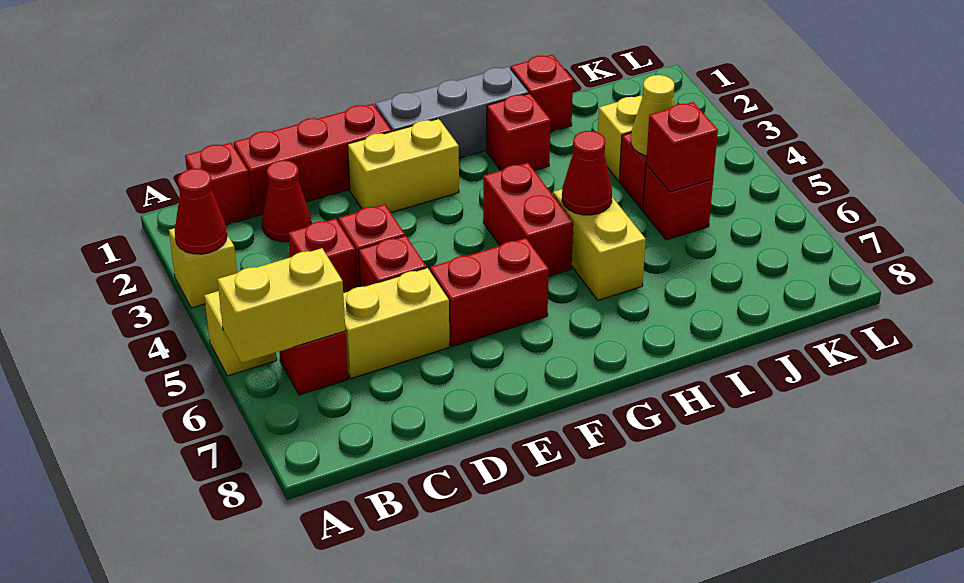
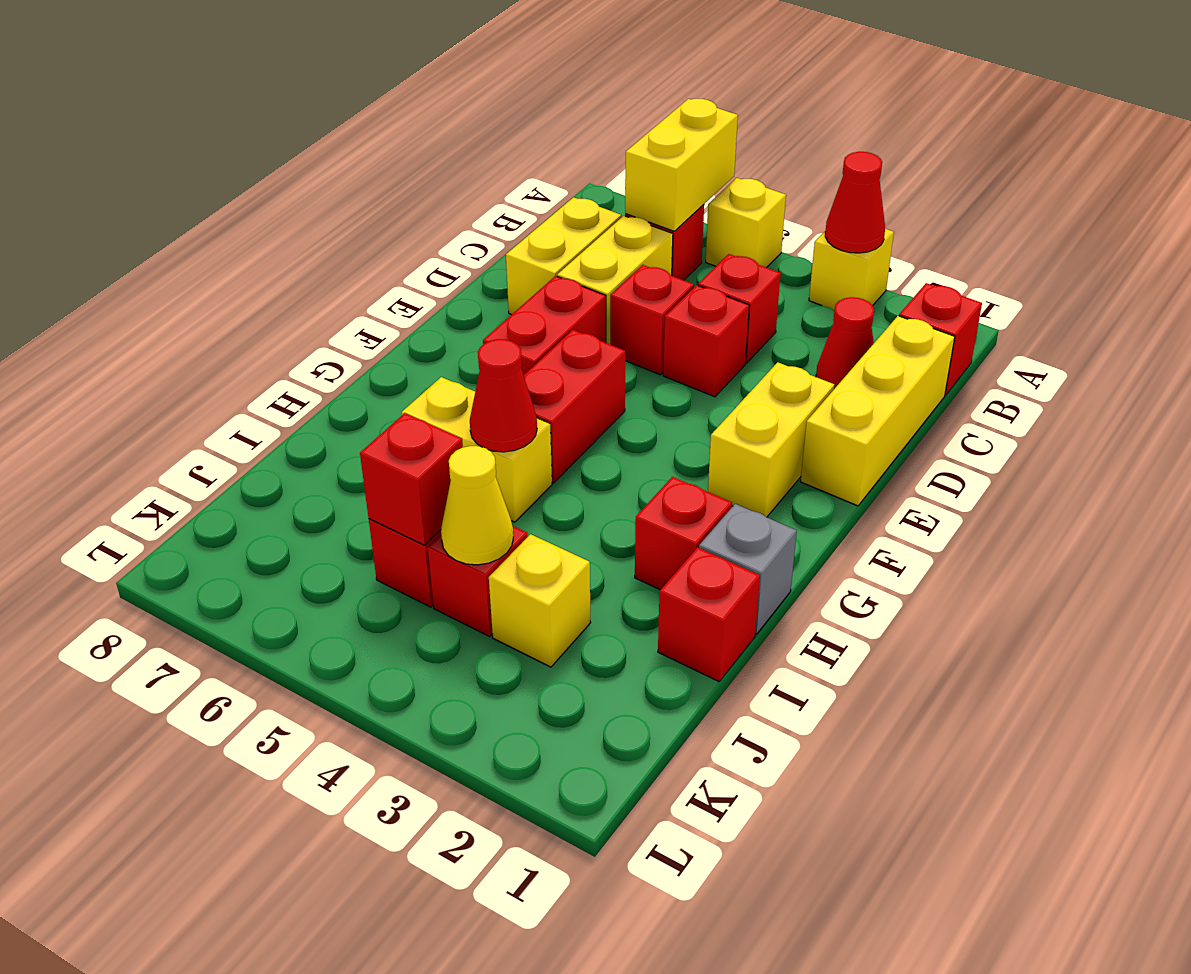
red 1x3 brick [234,104,392,217] -> yellow 1x3 brick [800,316,955,506]
none -> yellow 1x2 brick [506,197,621,315]
grey 1x3 brick [375,67,529,158] -> grey 1x1 brick [699,504,797,634]
red 1x2 brick [483,163,573,276] -> red 1x2 brick turned to [524,330,625,483]

